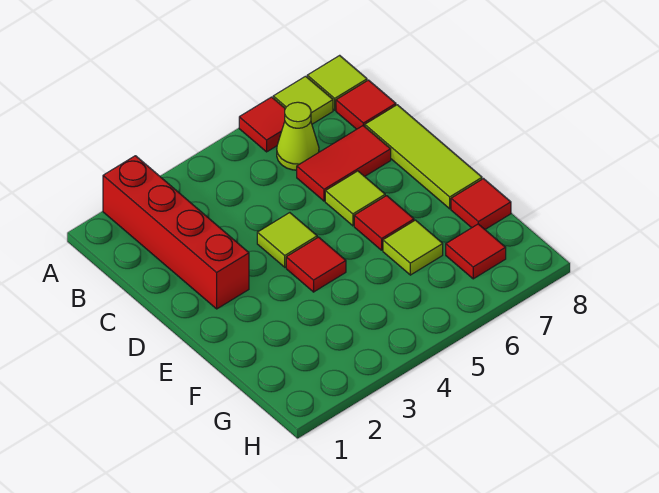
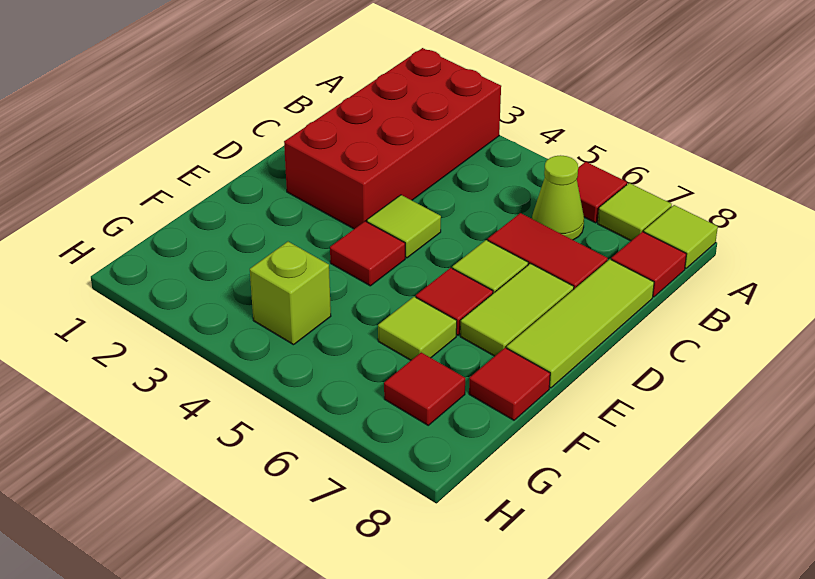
red 1x4 brick [103,156,249,309] -> red 2x4 brick [284,48,501,229]
none -> lime 1x2 tile [460,264,574,356]
none -> lime 1x1 brick [250,242,331,345]

